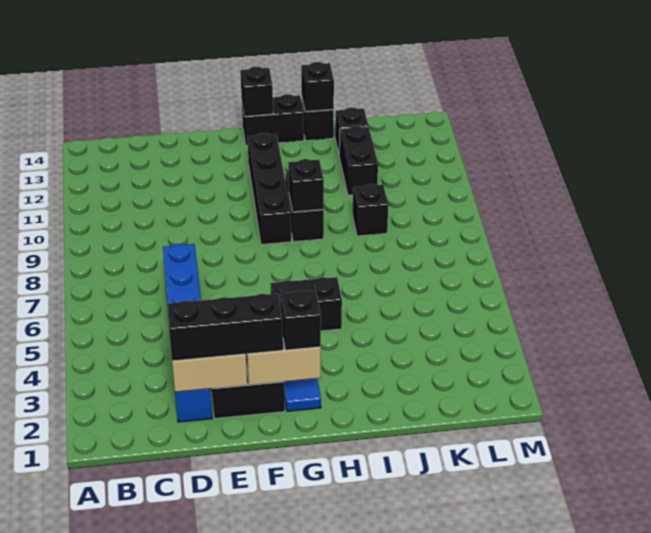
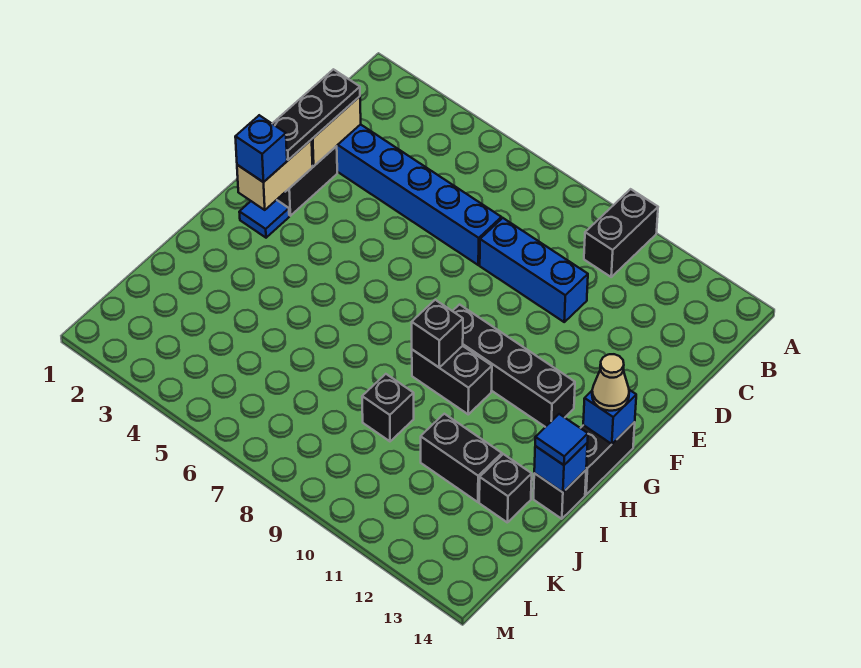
black 1x3 brick [167,293,283,361] -> black 1x3 plate [272,69,360,160]
none -> blue 1x3 brick [480,218,588,322]
black 1x1 brick [280,290,321,350] -> blue 1x1 brick [235,115,287,182]
black 1x2 brick [270,277,342,331] -> black 1x2 brick moved to [584,189,658,277]
black 1x1 brick [240,67,273,117] -> blue 1x1 brick [583,390,636,444]
none -> tan 1x1 cone [592,354,629,411]
black 1x1 brick [301,62,334,112] -> blue 1x1 brick [534,443,588,492]
none -> blue 1x1 tile [535,414,588,465]

